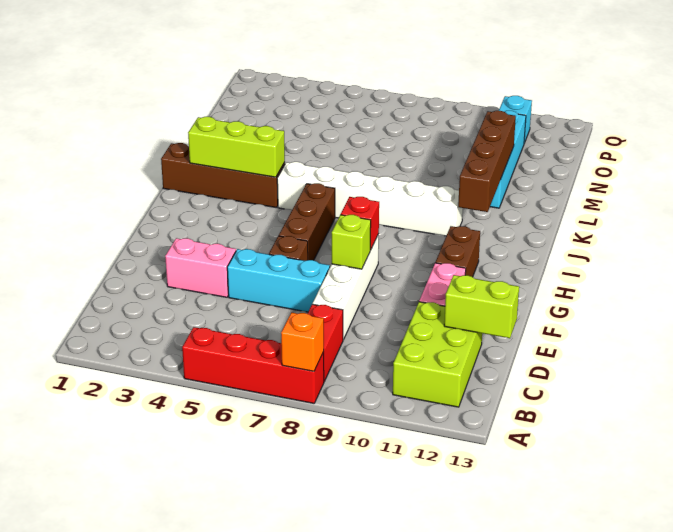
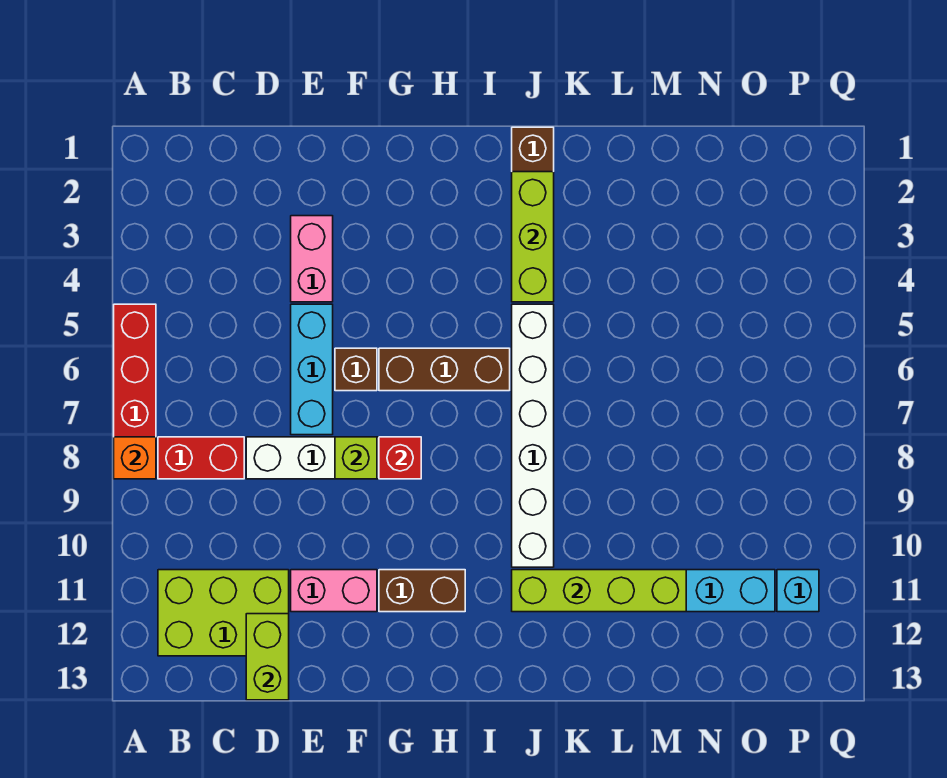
brown 1x4 brick [458,111,516,212] -> lime 1x4 brick [512,570,686,612]

